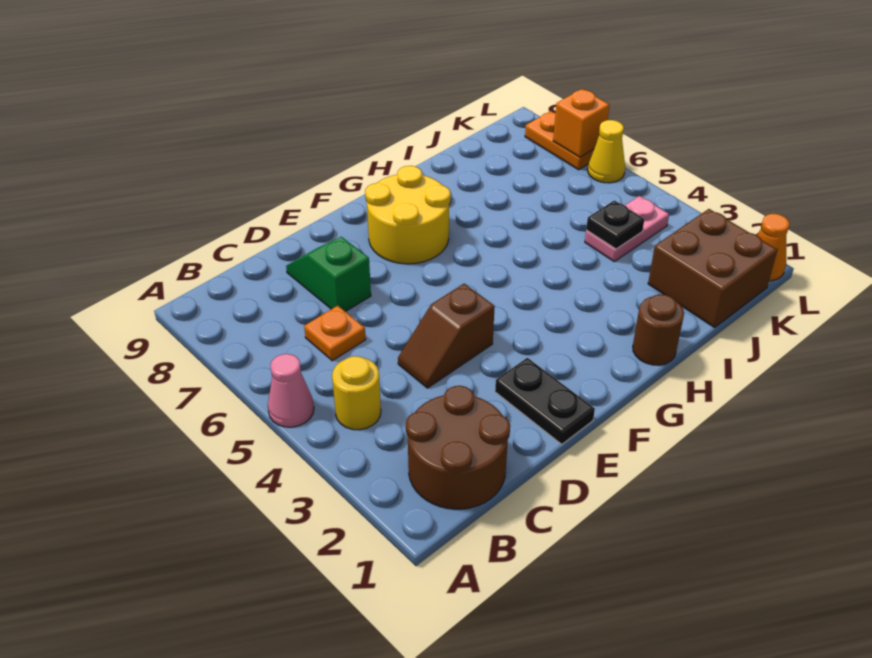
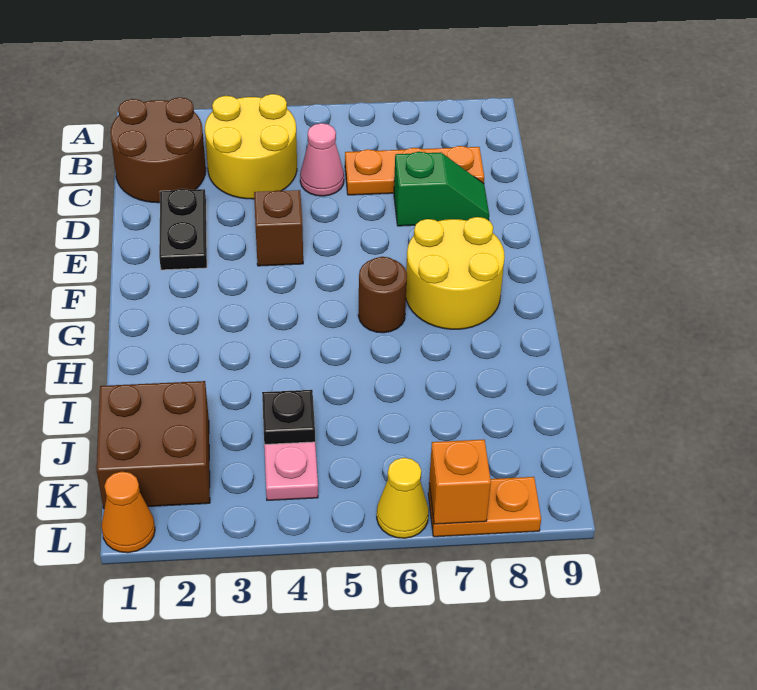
pink 1x1 cone [268,354,314,427] -> pink 1x1 cone moved to [300,123,344,196]
yellow 1x1 round brick [332,356,381,430] -> yellow 2x2 round brick [205,94,297,199]
orange 1x1 plate [304,306,366,361] -> orange 1x3 plate [345,146,484,195]
black 1x2 plate [495,358,595,444] -> black 1x2 plate turned to [159,189,207,270]
brown 1x1 round brick [633,294,684,365] -> brown 1x1 round brick moved to [358,257,407,333]

